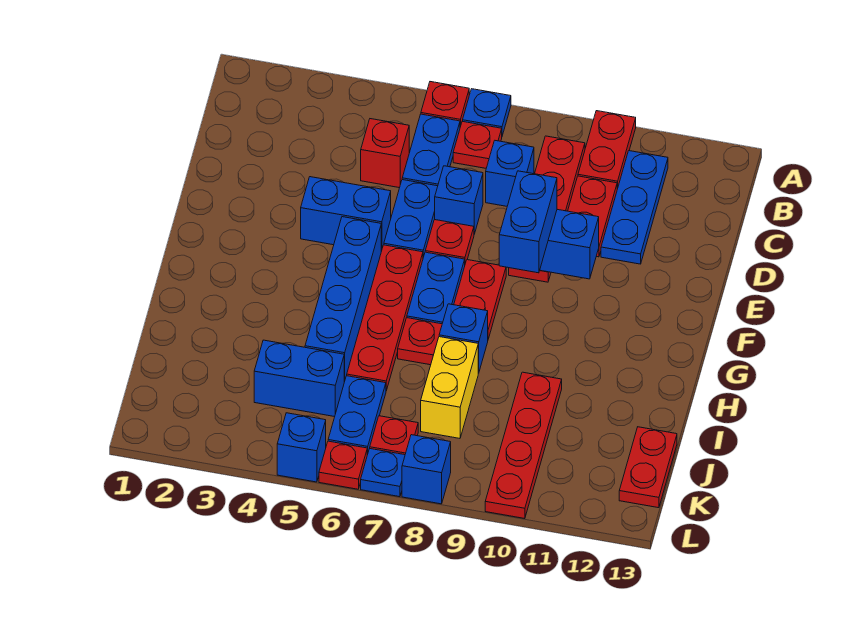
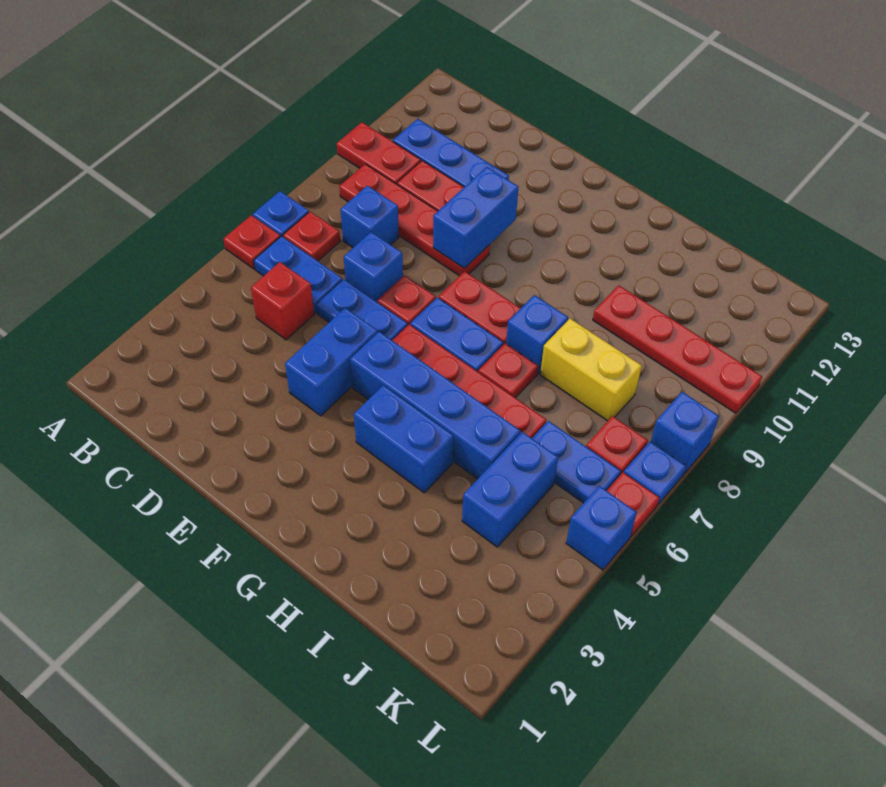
blue 1x2 brick [499,171,557,273] -> blue 1x2 brick moved to [354,385,453,493]
red 1x2 plate [619,427,677,508] -> none

